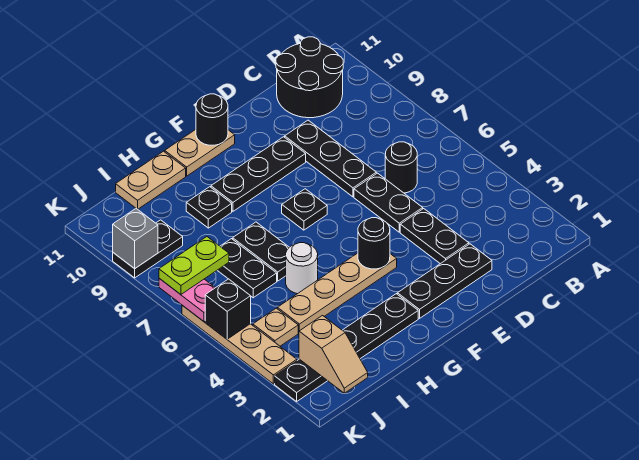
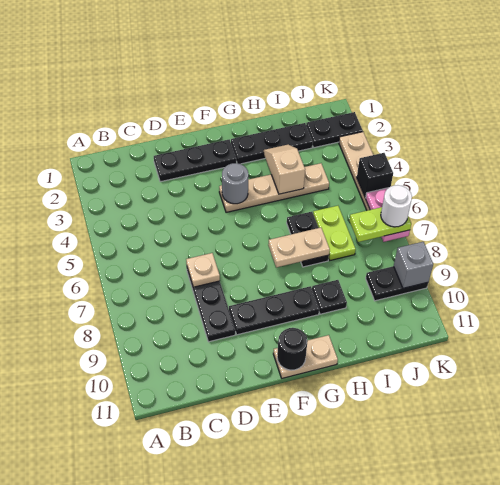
black 2x2 round brick [276,37,343,118] -> none
black 1x1 round brick [385,142,417,193] -> none
black 1x2 plate [400,209,469,264] -> none
black 1x2 plate [354,173,423,232] -> none
black 1x1 round brick [358,218,390,269] -> grey 1x1 round brick [222,163,248,204]
black 1x1 plate [282,189,327,230] -> none
white 1x1 round brick [286,243,318,294] -> white 1x1 round brick moved to [381,185,412,227]
tan 1x2 plate [116,151,186,209] -> tan 1x2 plate moved to [268,228,330,268]
black 1x2 plate [217,239,277,298] -> lime 1x2 plate [313,206,356,260]
tan 1x2 slope [299,316,368,393] -> tan 1x2 slope moved to [264,145,305,194]
tan 1x1 plate [253,308,298,346] -> tan 1x1 plate moved to [186,253,220,287]

